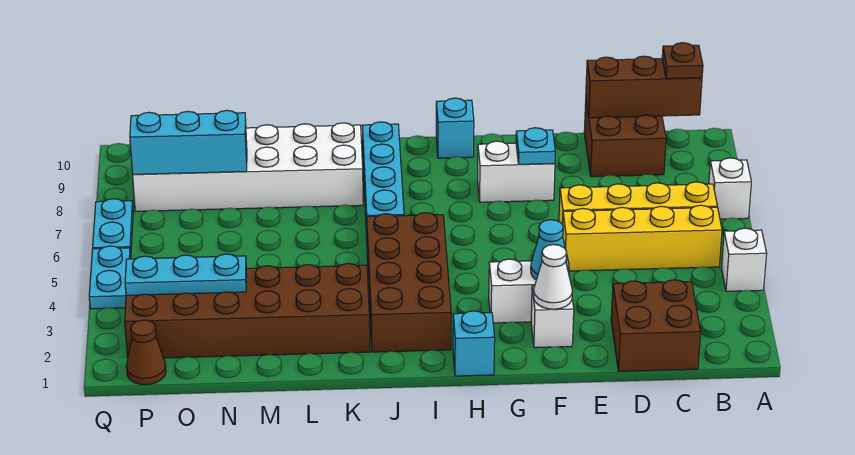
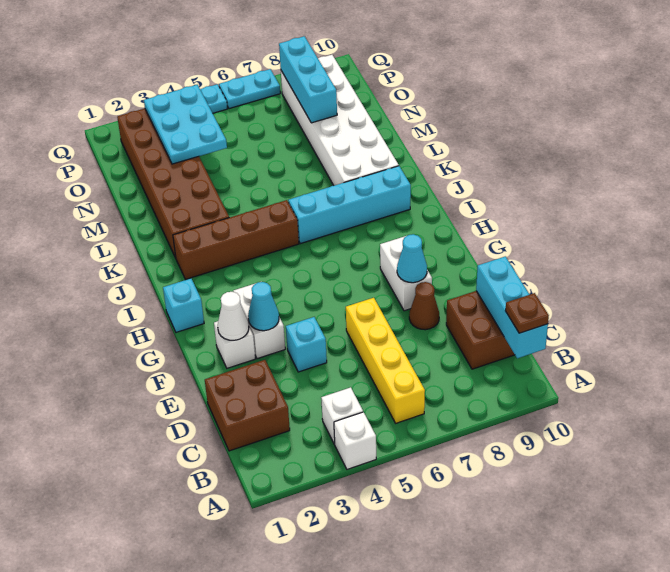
white 1x1 brick [709,158,751,219] -> white 1x1 brick moved to [321,387,363,444]
yellow 1x4 brick [563,205,722,271] -> none
brown 1x3 brick [586,56,702,118] -> cyan 1x3 brick [476,256,548,358]
cyan 1x1 plate [516,128,555,164] -> cyan 1x1 cone [397,234,427,283]
cyan 1x1 brick [436,98,474,158] -> cyan 1x1 brick moved to [286,317,327,372]
brown 2x4 brick [367,213,451,352] -> brown 1x4 brick [173,200,299,279]
cyan 1x3 plate [125,254,246,295] -> cyan 2x3 plate [144,85,227,164]
brown 1x1 cone [126,320,166,385] -> brown 1x1 cone moved to [409,282,439,330]

